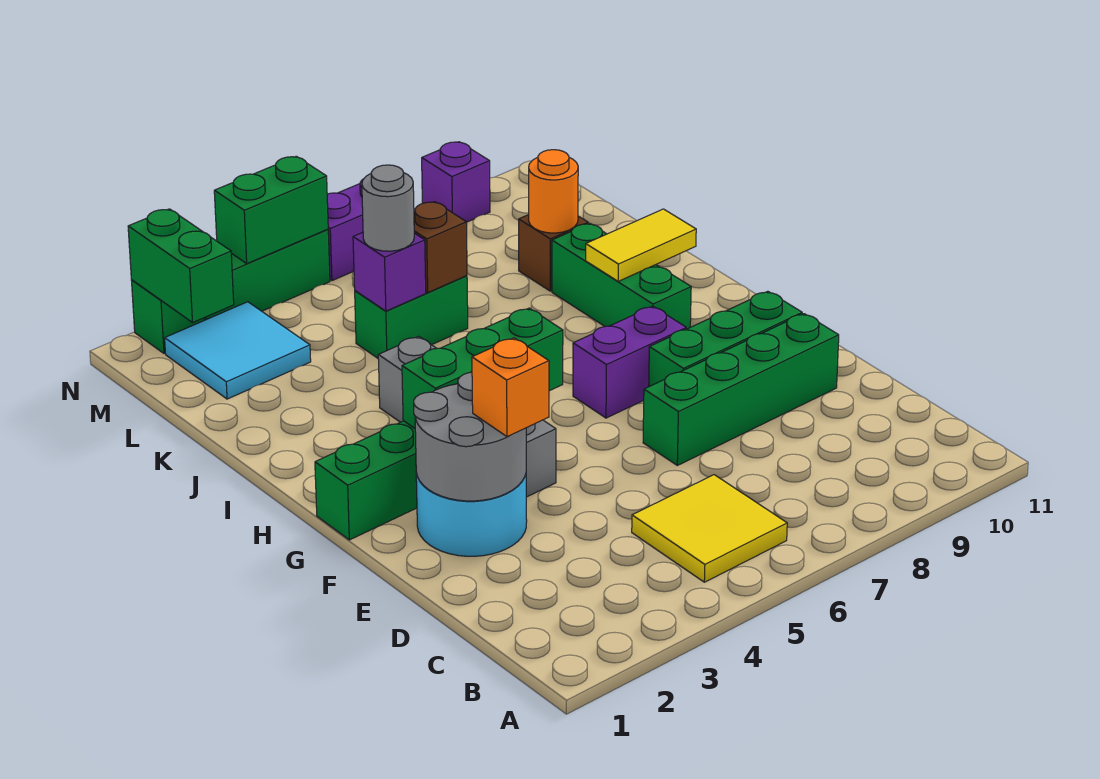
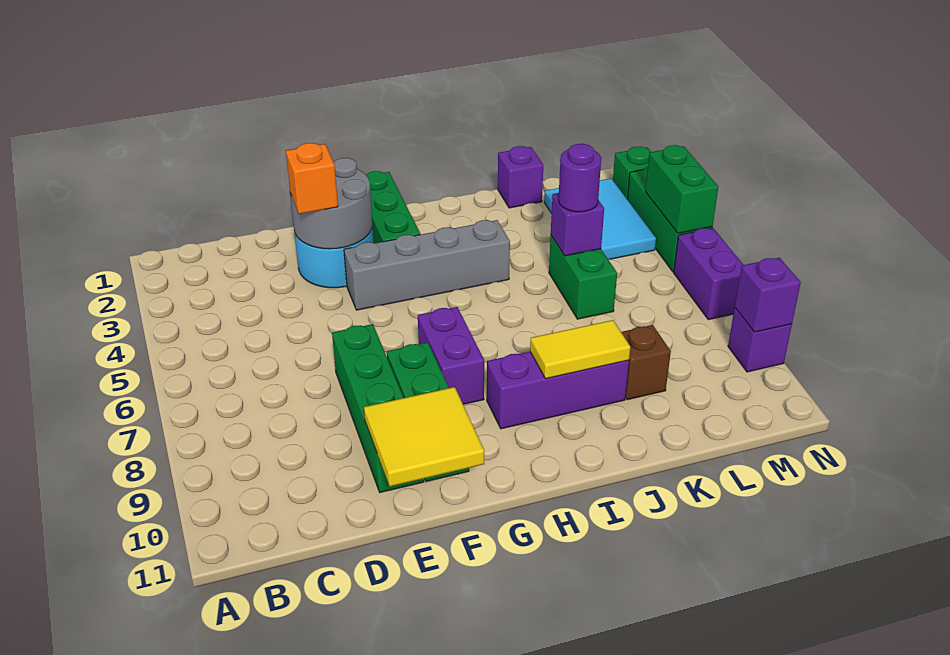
yellow 2x2 tile [632,475,787,582] -> yellow 2x2 tile moved to [364,387,484,486]
green 1x3 brick [402,308,563,428] -> none
green 1x3 brick [552,223,691,329] -> purple 1x3 brick [487,352,629,429]
yellow 1x2 tile [586,209,696,281] -> yellow 1x2 tile turned to [530,320,630,379]
none -> purple 1x1 brick [498,146,543,208]
grey 1x1 round brick [362,165,414,251] -> purple 1x1 round brick [558,144,601,212]
brown 1x1 brick [414,202,467,292] -> none
orange 1x1 round brick [529,150,578,233] -> none
cyan 2x2 tile [165,302,311,399] -> cyan 2x3 tile [544,178,656,260]
green 1x2 brick [128,209,234,322] -> none
none -> purple 1x1 brick [735,258,801,332]

